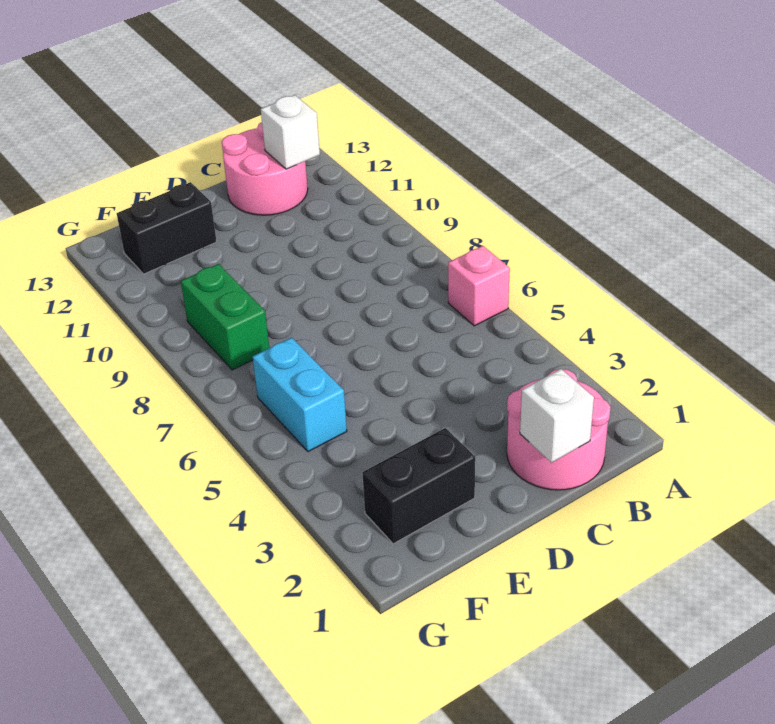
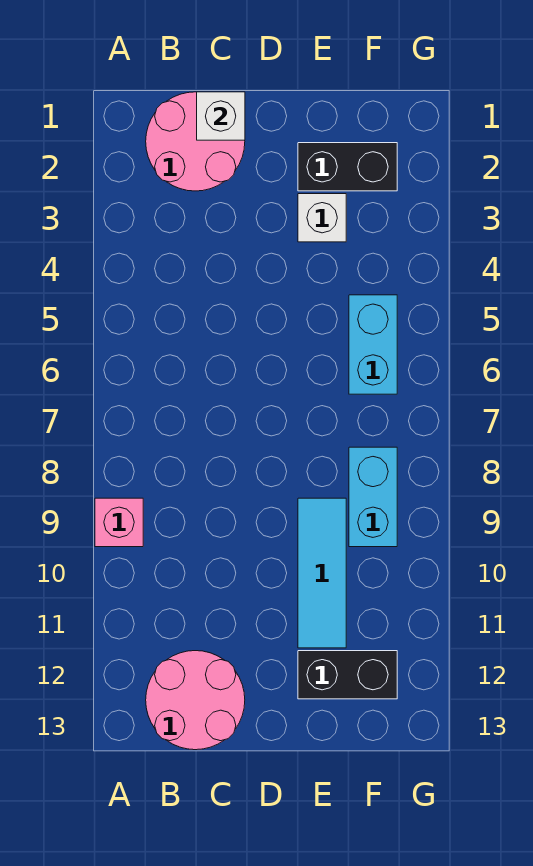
pink 1x1 brick [448,246,510,326] -> pink 1x1 brick moved to [95,498,143,547]
white 1x1 brick [261,95,320,169] -> white 1x1 brick moved to [298,194,346,242]
none -> cyan 1x3 tile [298,498,346,648]
green 1x2 brick [181,264,269,370] -> cyan 1x2 brick [349,447,397,547]

